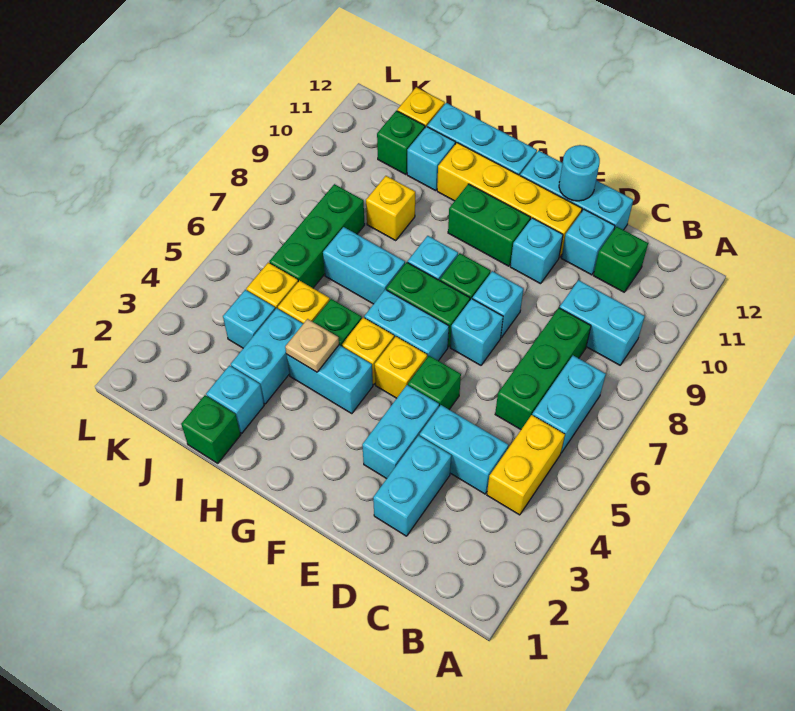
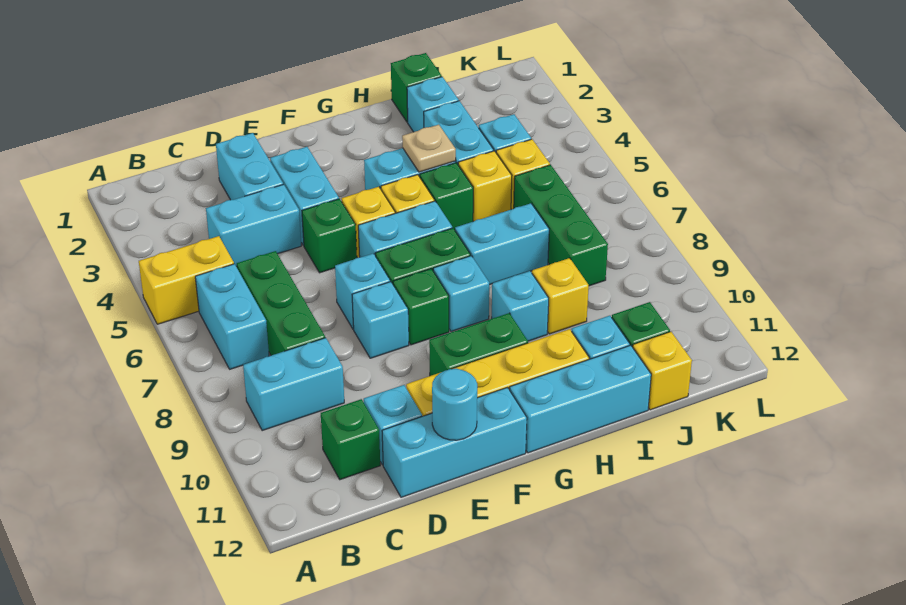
yellow 1x2 brick [487,415,565,515] -> yellow 1x2 brick turned to [139,236,234,324]
cyan 1x1 brick [510,218,563,284] -> cyan 1x1 brick moved to [492,271,549,341]

